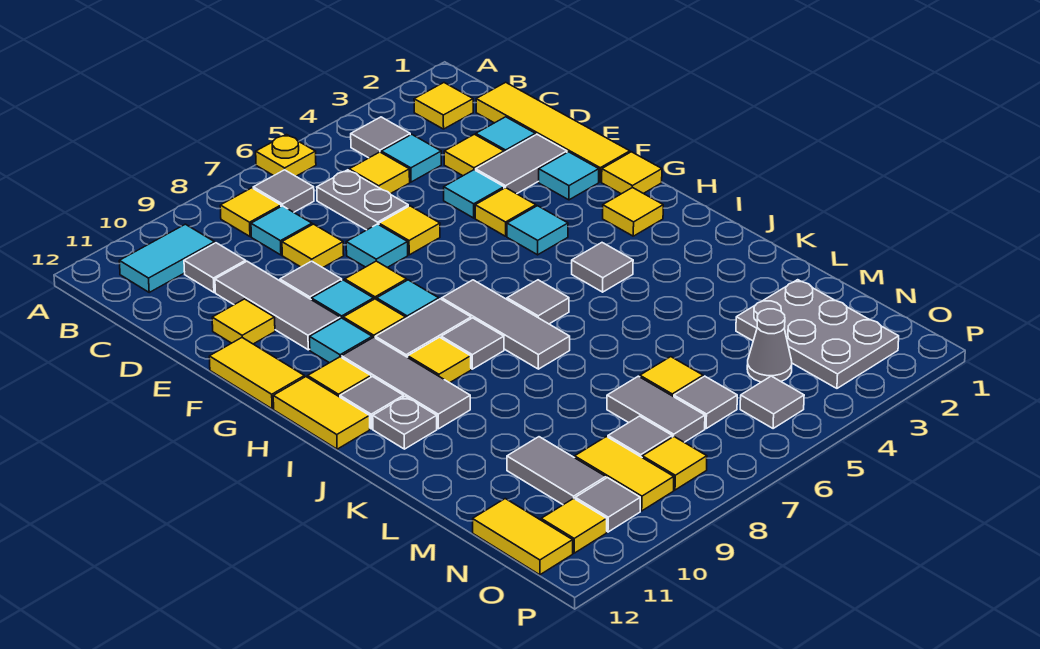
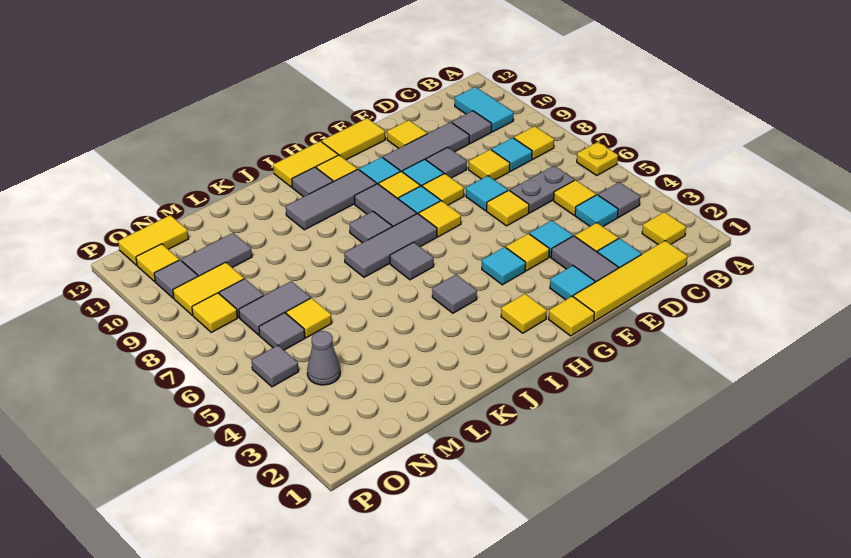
grey 1x1 tile [253,170,314,212] -> none
yellow 1x1 tile [408,337,471,383] -> yellow 1x1 tile moved to [419,201,461,237]
grey 1x1 plate [373,396,437,449] -> none
grey 2x3 plate [736,280,899,388] -> none

